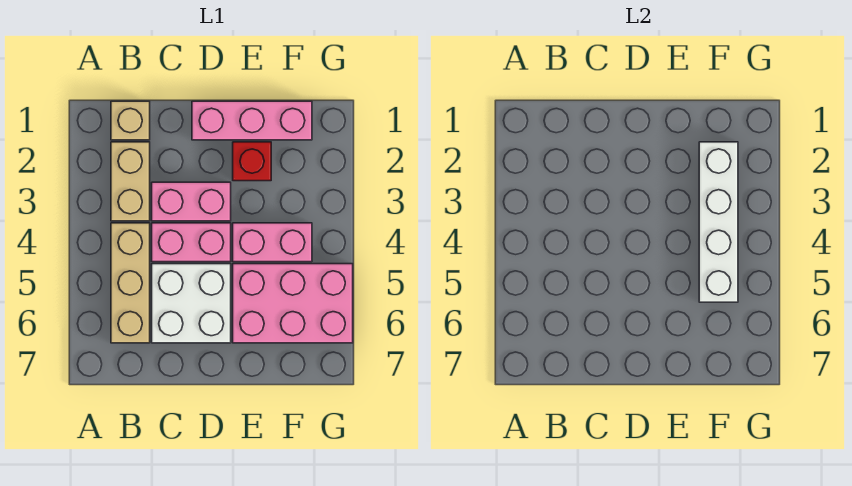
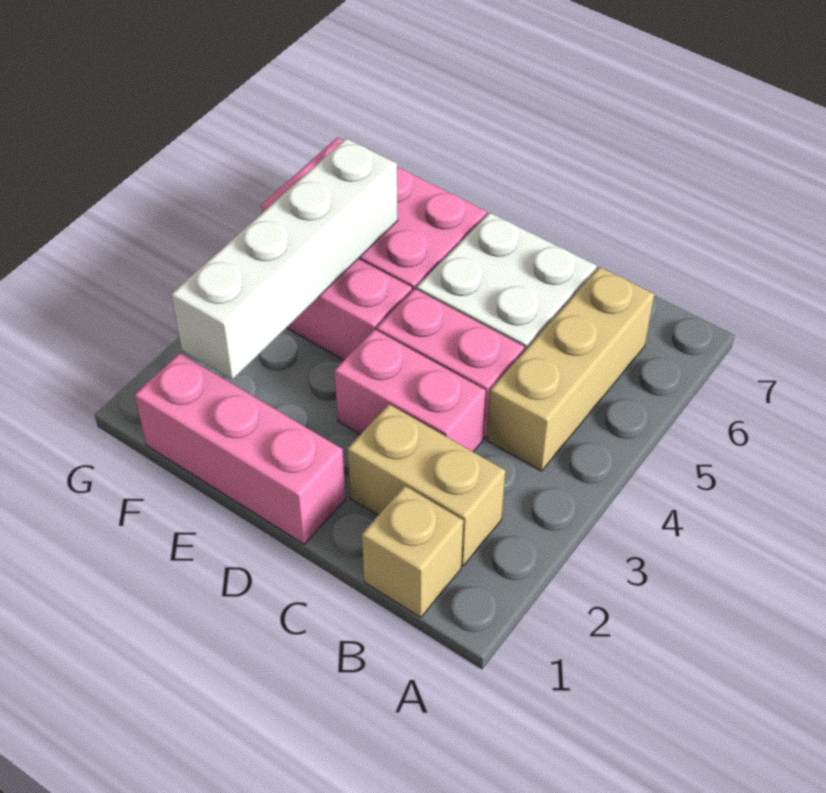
tan 1x2 brick [111,142,150,221] -> tan 1x2 brick turned to [348,404,505,566]
red 1x1 brick [233,142,271,181] -> none

